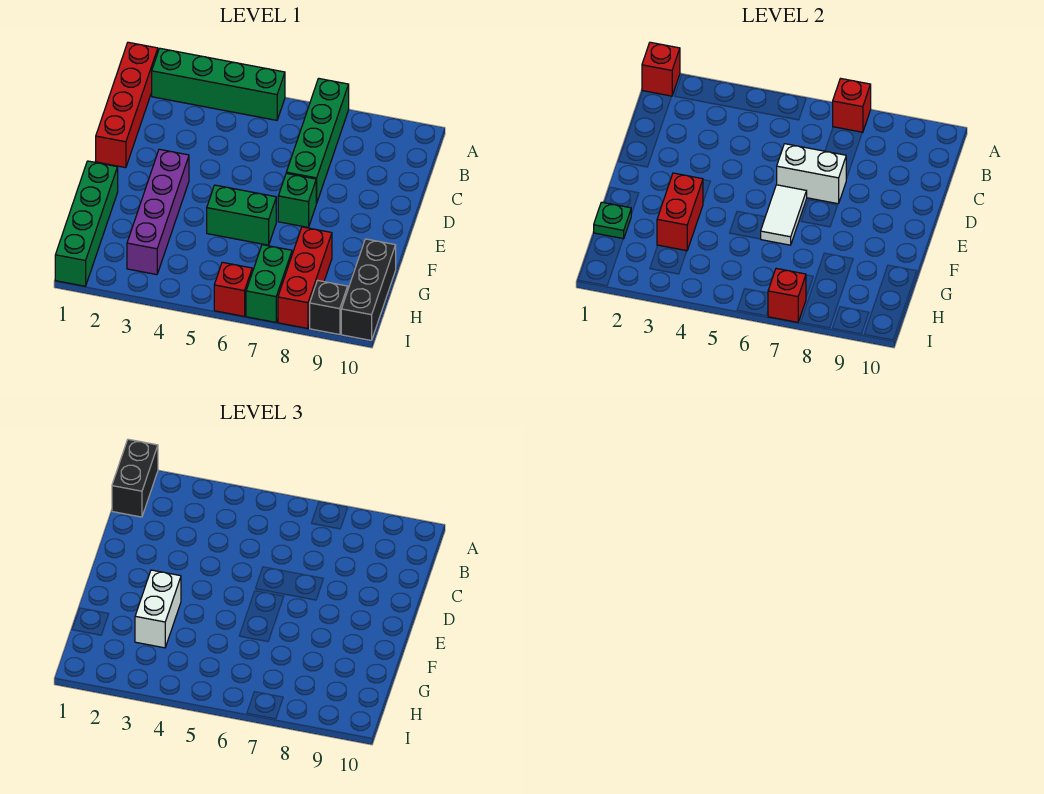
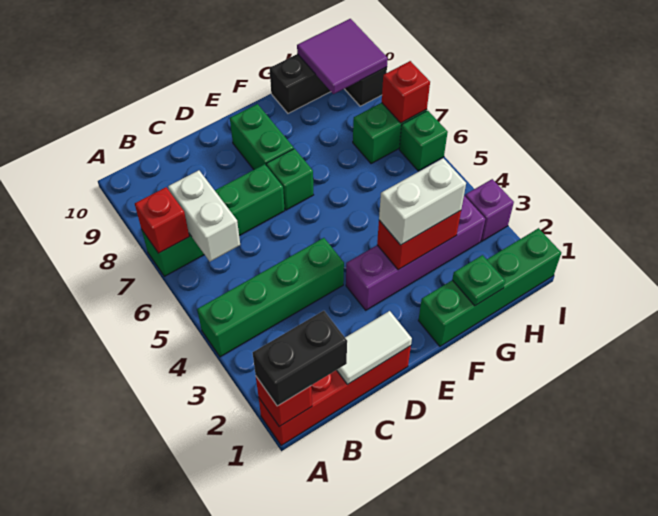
green 1x4 brick [152,48,285,120] -> green 1x4 brick turned to [197,238,344,357]
white 1x2 brick [777,144,846,204] -> white 1x2 brick moved to [168,170,240,261]
white 1x2 tile [761,185,807,245] -> white 1x2 tile moved to [337,311,412,385]
green 1x2 brick [207,185,276,245] -> green 1x2 brick moved to [230,104,294,170]
red 1x3 brick [278,227,332,328] -> none
none -> purple 2x2 tile [297,19,388,94]
none -> purple 1x1 brick [465,179,514,241]
red 1x1 brick [214,262,252,316] -> green 1x1 brick [399,111,448,171]

